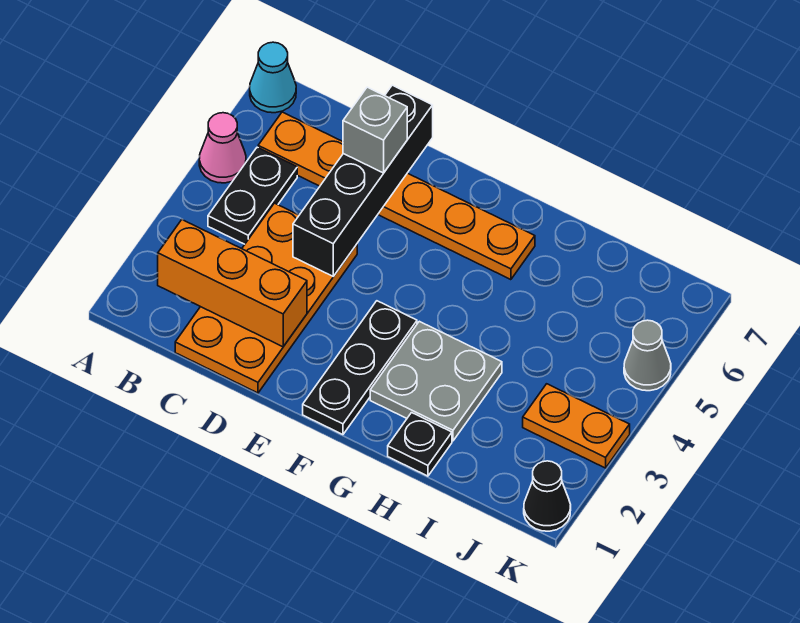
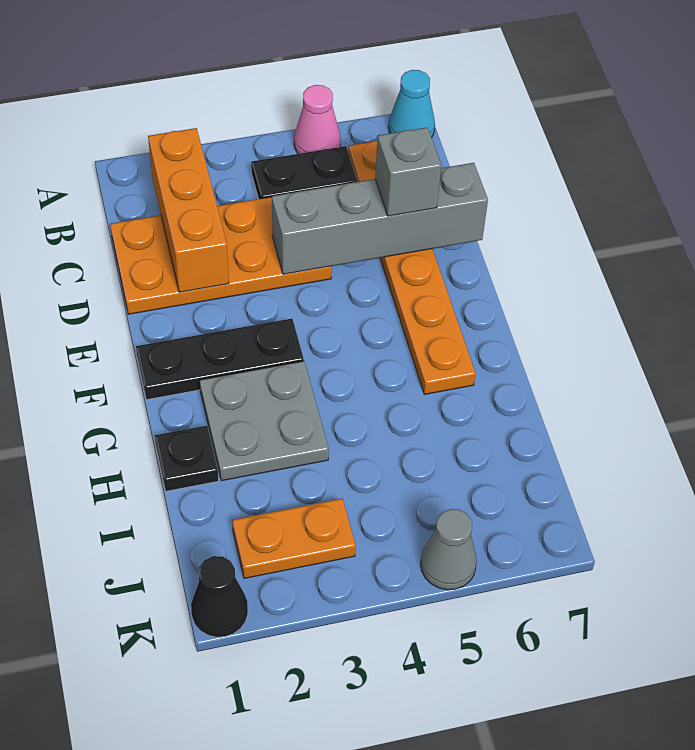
black 1x4 brick [293,85,433,276] -> grey 1x4 brick [272,163,488,274]
orange 1x2 plate [523,384,630,468] -> orange 1x2 plate turned to [232,499,356,578]

